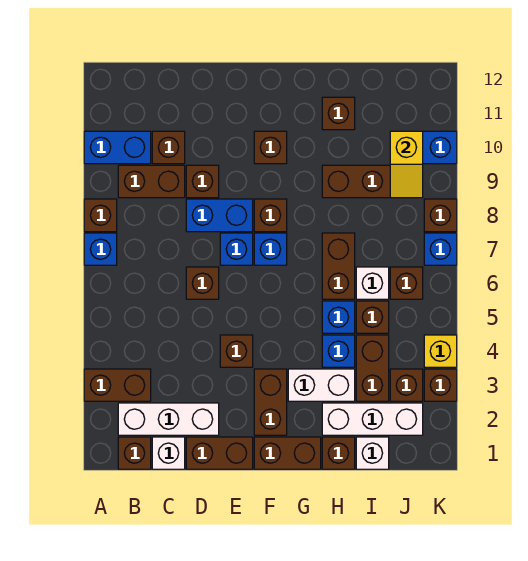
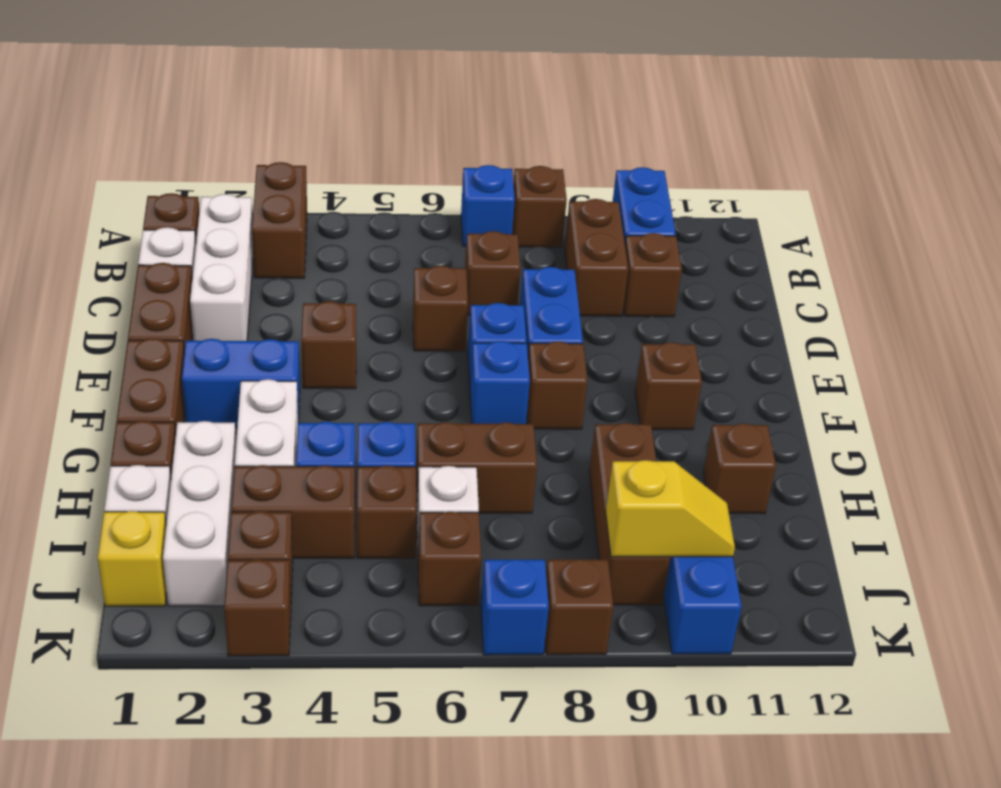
brown 1x1 brick [186,165,219,198] -> brown 1x1 brick moved to [465,231,520,315]
brown 1x2 brick [254,369,287,435] -> blue 1x2 brick [182,339,300,428]
yellow 1x2 slope [390,131,423,198] -> yellow 1x2 slope turned to [606,460,735,557]
yellow 1x1 brick [424,335,457,367] -> yellow 1x1 brick moved to [98,511,167,606]

